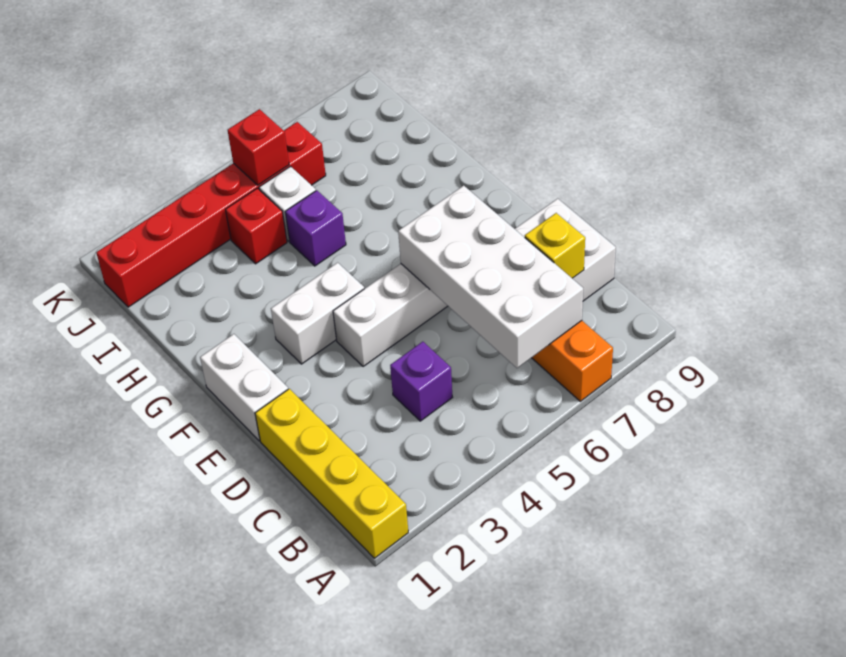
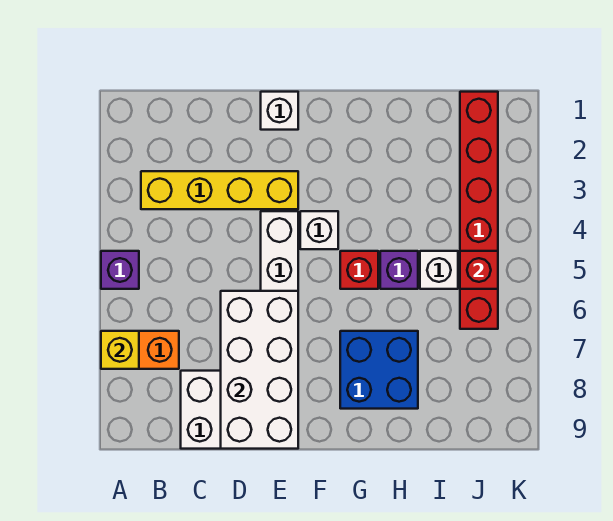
yellow 1x4 brick [255,389,408,558] -> yellow 1x4 brick moved to [141,171,298,209]
white 2x4 brick [398,186,583,368] -> white 2x4 brick turned to [221,291,298,449]
purple 1x1 brick [390,342,453,421] -> purple 1x1 brick moved to [101,251,139,289]
yellow 1x1 brick [525,213,585,278] -> yellow 1x1 brick moved to [101,331,139,369]
white 1x2 brick [200,334,288,441] -> white 1x1 brick [261,92,298,130]
white 1x2 brick [271,263,364,364] -> white 1x1 brick [300,211,338,249]
none -> blue 2x2 brick [340,331,418,409]
red 1x1 brick [225,188,287,264] -> red 1x1 brick moved to [340,251,378,289]

